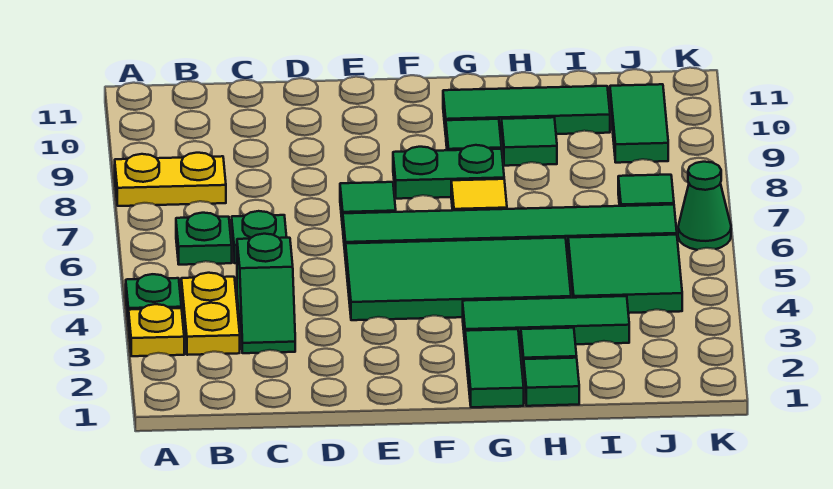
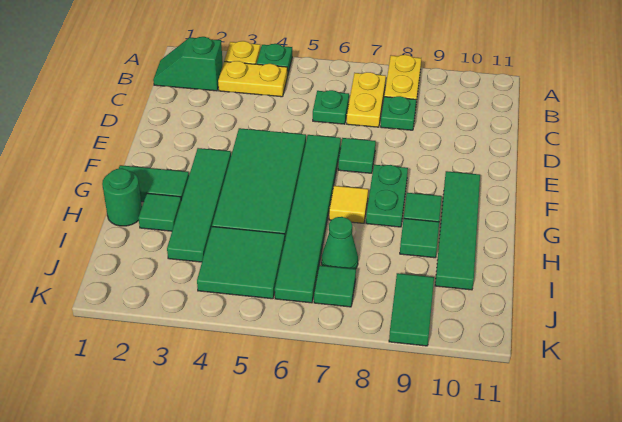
green 1x1 plate [176,213,232,265] -> green 1x1 plate moved to [381,96,416,130]
none -> yellow 1x2 plate [347,72,386,127]
green 1x2 slope [237,234,295,353] -> green 1x2 slope moved to [153,37,223,91]
green 1x3 tile [463,296,629,346] -> green 1x4 tile [167,148,231,262]
green 1x3 tile [443,86,610,136] -> green 1x4 tile [435,171,480,290]
green 1x1 tile [524,358,579,406] -> green 1x1 round brick [102,169,142,226]
green 1x2 tile [610,84,668,163] -> green 1x2 tile turned to [389,273,434,346]
green 1x1 cone [678,162,731,250] -> green 1x1 cone moved to [322,217,358,269]

